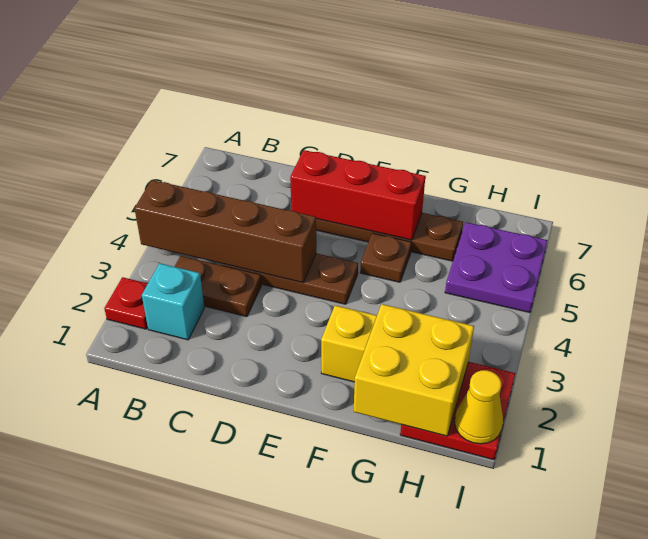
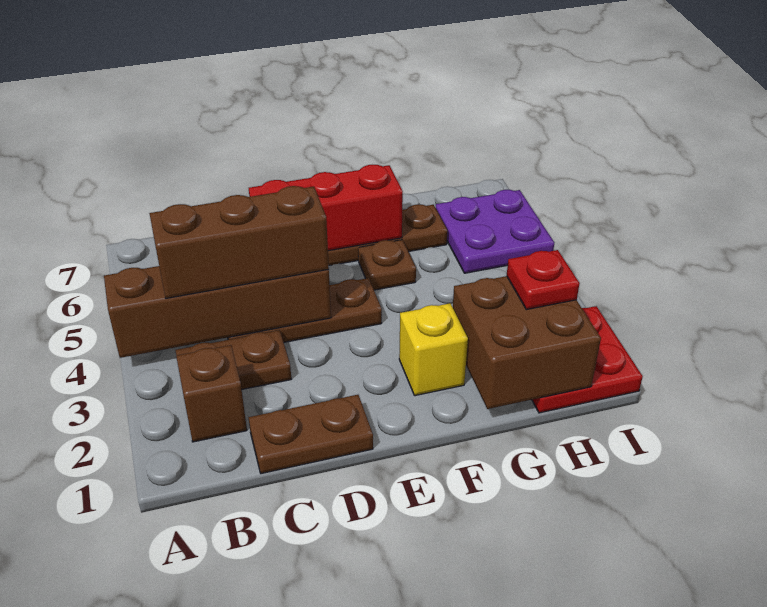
red 1x1 plate [104,277,148,329] -> red 1x1 plate moved to [507,250,580,310]
cyan 1x1 brick [142,263,204,340] -> brown 1x1 brick [176,345,247,442]
none -> brown 1x3 brick [149,186,329,298]
none -> brown 1x2 plate [248,395,373,474]
yellow 2x2 brick [354,304,474,436] -> brown 2x2 brick [453,276,601,409]
yellow 1x1 cone [455,370,503,444] -> none

